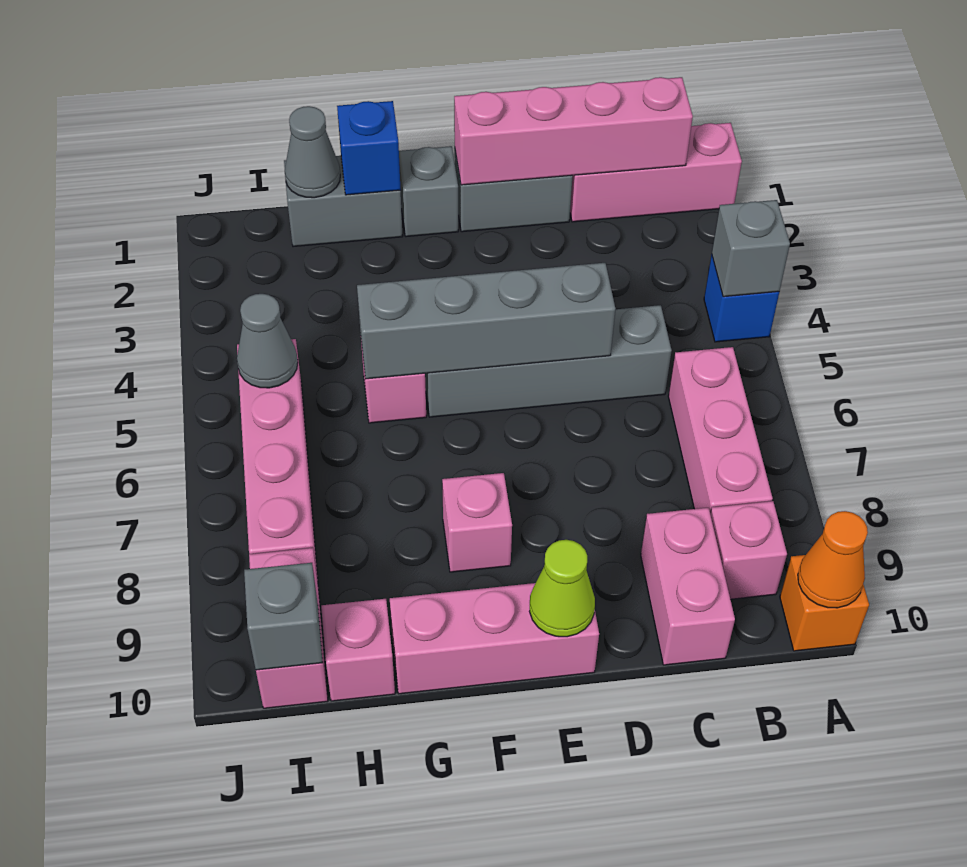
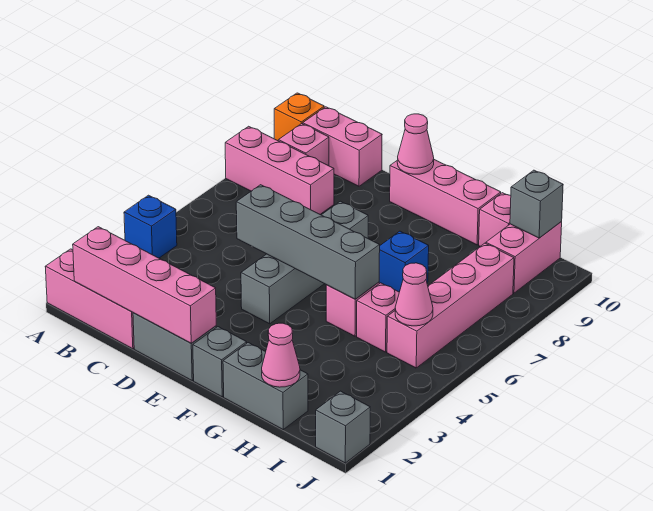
grey 1x1 brick [712,200,790,297] -> grey 1x1 brick moved to [316,391,370,463]
orange 1x1 cone [798,511,868,608] -> none
pink 1x3 brick [668,347,773,514] -> pink 1x3 brick turned to [225,126,334,214]
grey 1x4 brick [425,305,672,417] -> grey 1x4 brick turned to [241,201,368,324]
pink 1x2 brick [641,508,735,665] -> pink 1x2 brick turned to [303,107,382,186]
lime 1x1 cone [530,540,595,637] -> pink 1x1 cone [397,114,434,174]
pink 1x1 brick [442,473,512,572] -> pink 1x1 brick moved to [357,283,399,352]
blue 1x1 brick [337,101,401,195] -> blue 1x1 brick moved to [379,231,429,292]
grey 1x1 cone [285,106,340,198] -> pink 1x1 cone [262,323,300,387]
grey 1x1 cone [237,294,298,388] -> pink 1x1 cone [395,263,433,326]

